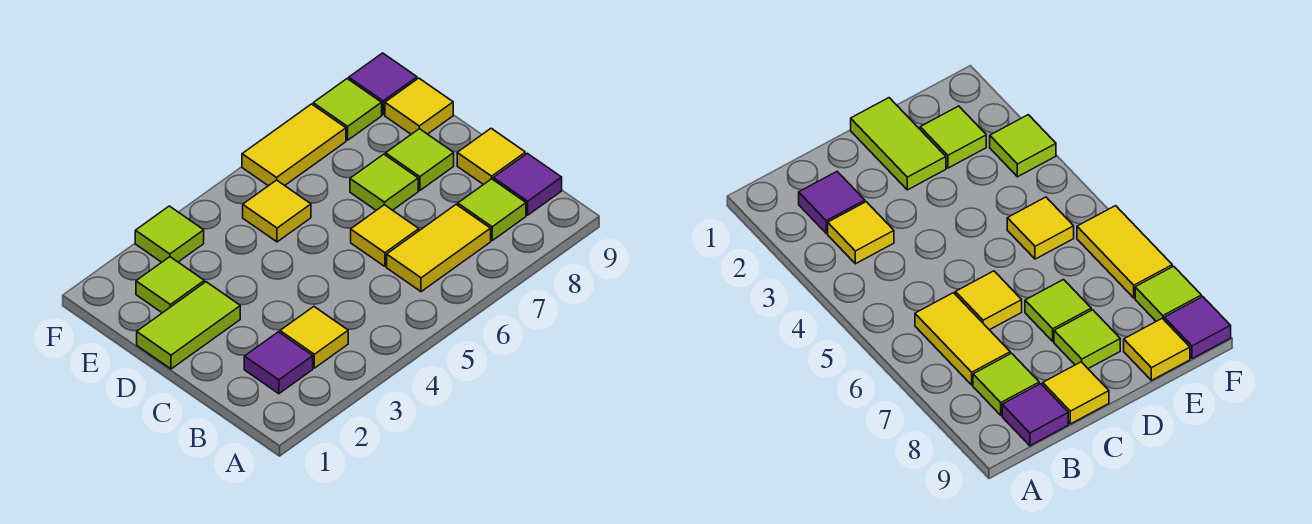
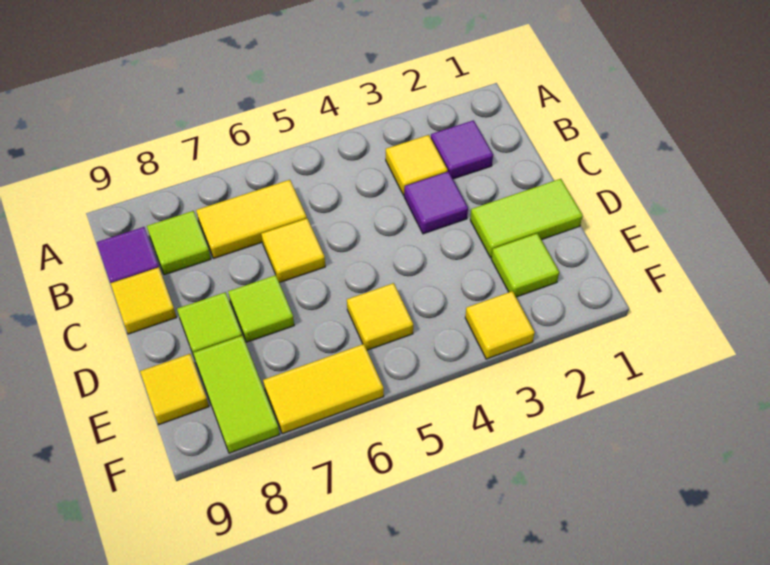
lime 1x1 tile [135,206,204,262] -> yellow 1x1 tile [465,291,535,359]
lime 1x1 tile [313,79,382,140] -> lime 1x2 tile [193,336,280,453]
purple 1x1 tile [349,53,417,115] -> purple 1x1 tile moved to [404,172,468,234]

